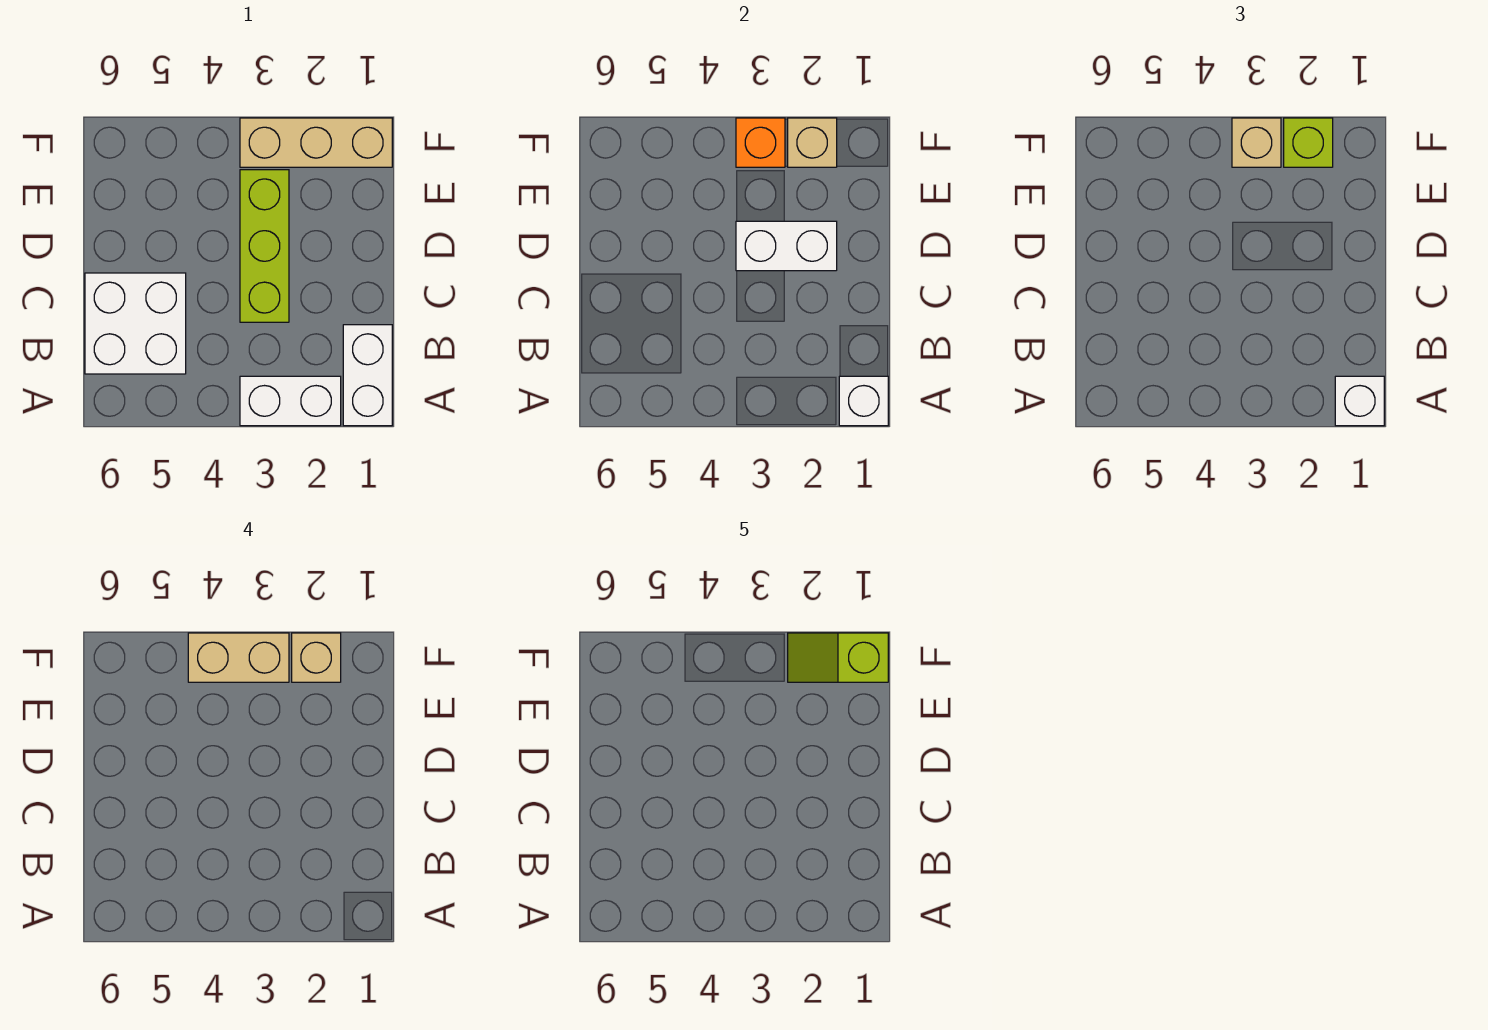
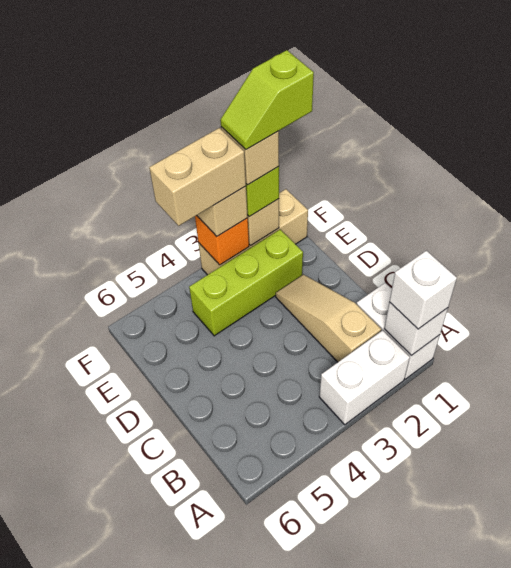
none -> tan 1x3 slope [276,275,381,362]
white 2x2 brick [85,273,186,374] -> none
lime 1x3 brick [240,170,289,322] -> lime 1x3 brick turned to [189,230,303,336]
white 1x2 brick [736,221,837,271] -> none

